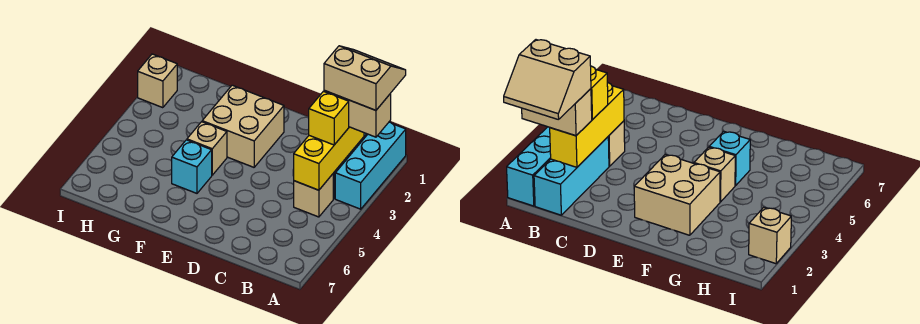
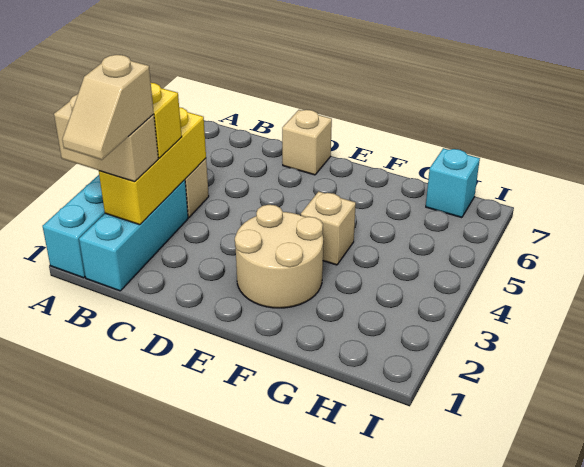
tan 2x2 slope [324,46,406,110] -> tan 1x2 slope [62,55,154,160]
tan 2x2 brick [202,85,284,167] -> tan 2x2 round brick [235,205,323,308]
cyan 1x1 brick [172,140,212,193] -> cyan 1x1 brick moved to [426,148,480,218]
tan 1x1 brick [138,54,177,108] -> tan 1x1 brick moved to [282,110,332,175]

